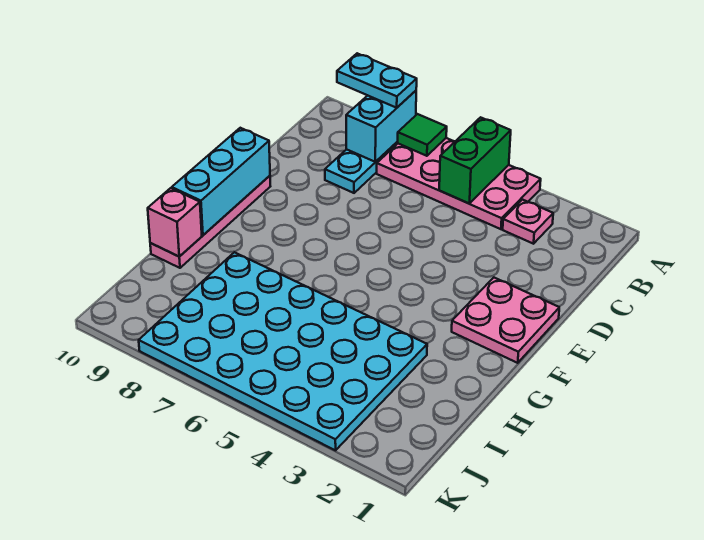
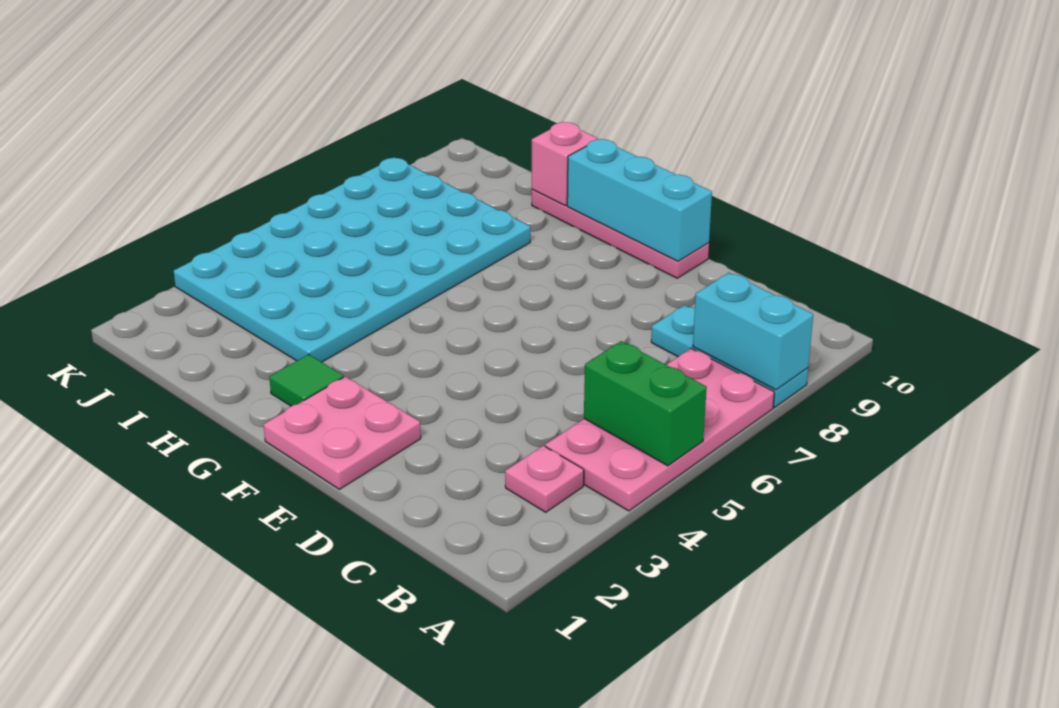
green 1x1 tile [397,114,447,156] -> green 1x1 tile moved to [269,354,344,406]
cyan 1x2 plate [337,53,417,108] -> none

